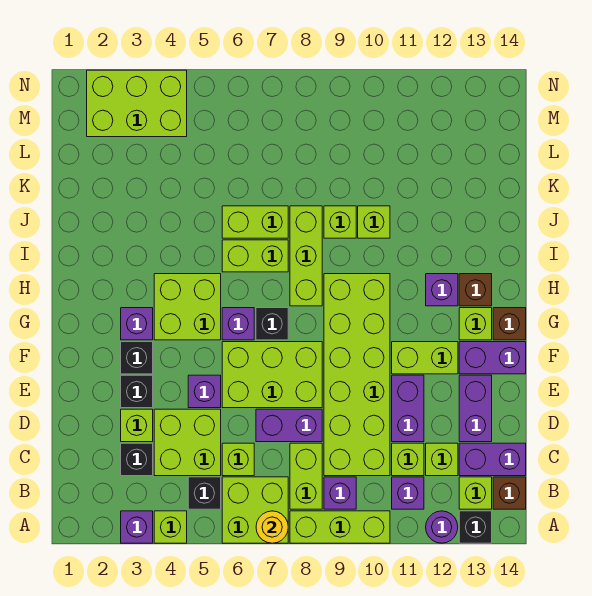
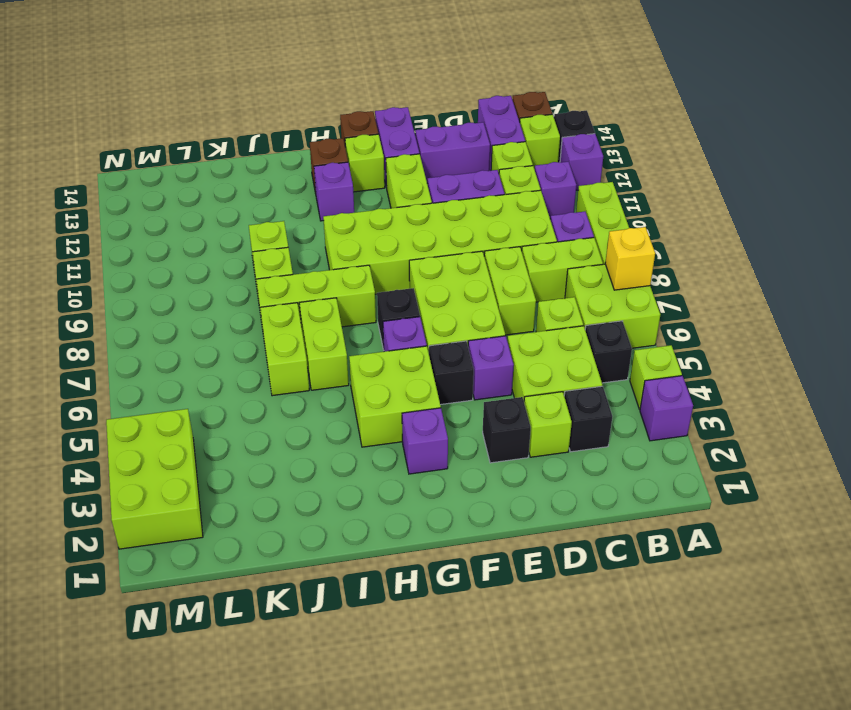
yellow 1x1 round brick [256,511,288,543] -> yellow 1x1 brick [605,227,655,290]
purple 1x1 round brick [426,511,458,543] -> purple 1x1 brick [560,134,603,190]
purple 1x2 brick [256,409,322,442] -> lime 1x2 brick [484,247,536,335]
black 1x1 brick [121,342,153,374] -> black 1x1 brick moved to [429,341,474,405]

